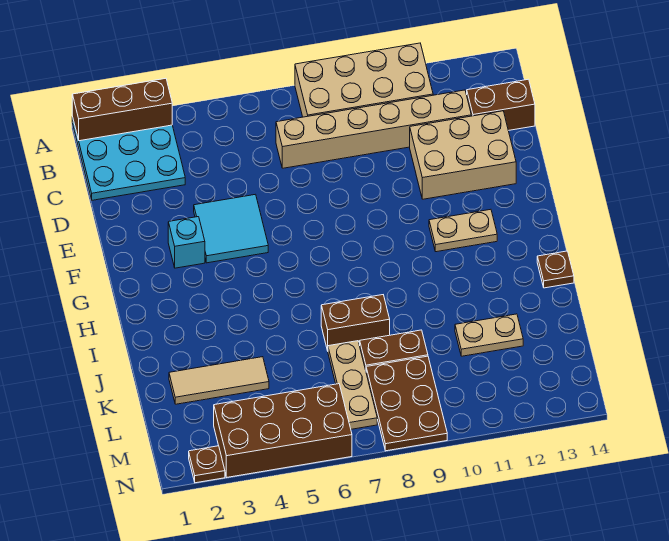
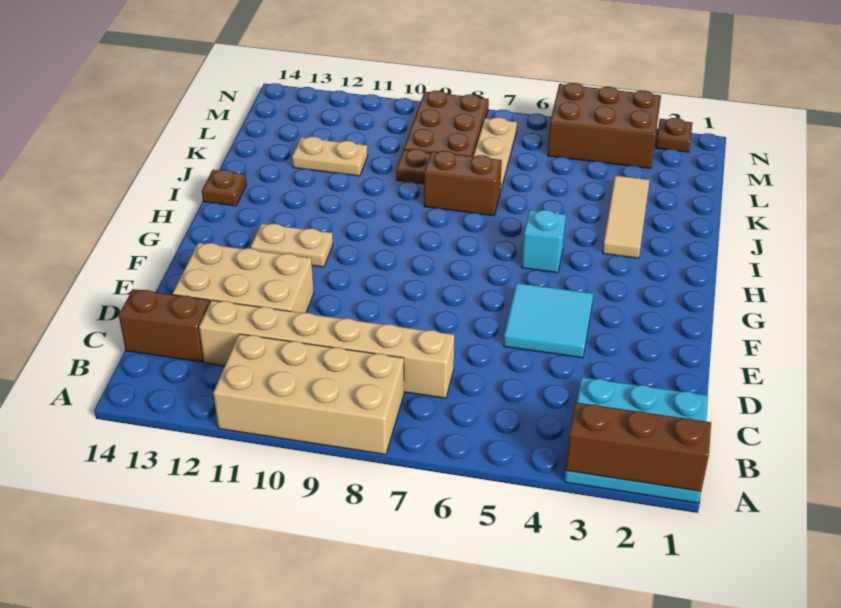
cyan 1x1 brick [168,217,205,268] -> cyan 1x1 brick moved to [522,210,566,273]
tan 1x3 tile [169,357,269,404] -> tan 1x3 tile turned to [603,175,650,258]
brown 2x4 brick [214,384,352,477] -> brown 2x3 brick [548,83,661,168]

